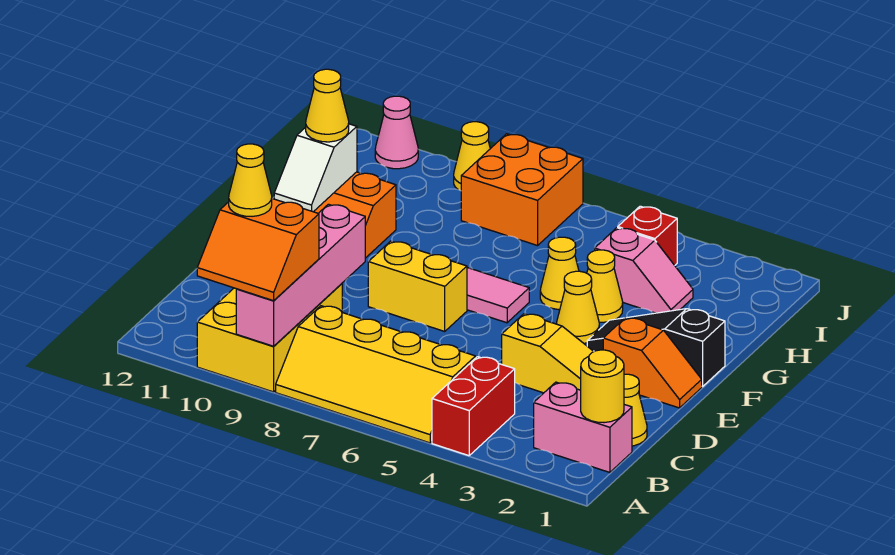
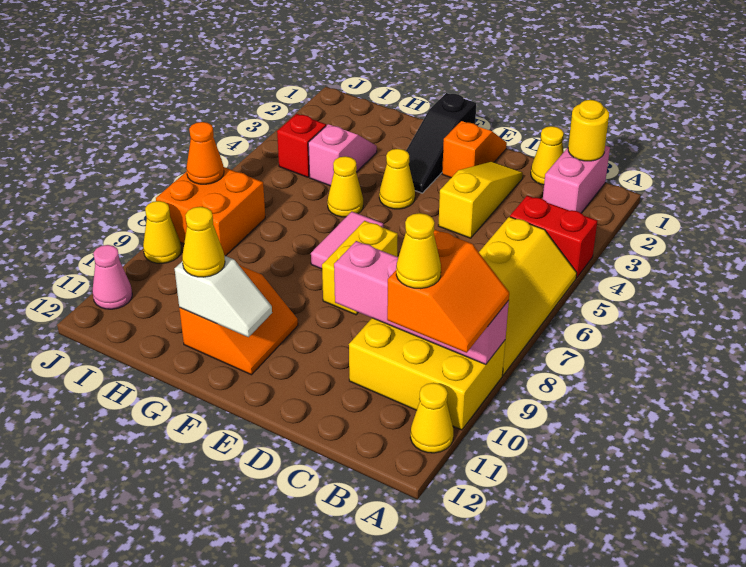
yellow 1x1 cone [587,250,623,322] -> yellow 1x1 cone moved to [410,383,453,453]
none -> orange 1x1 cone [186,122,224,184]

